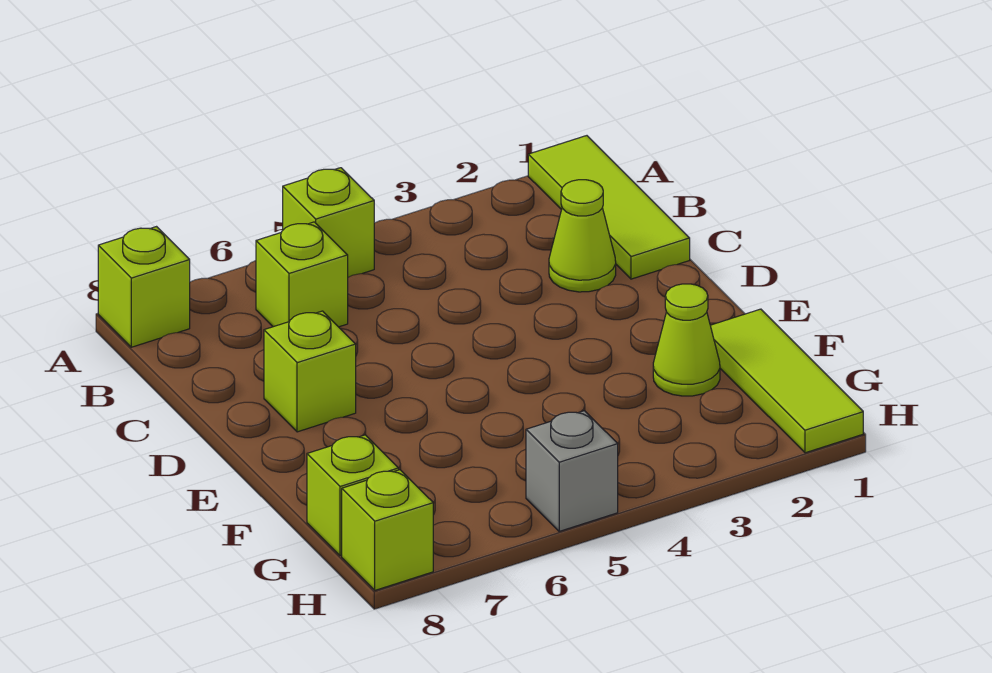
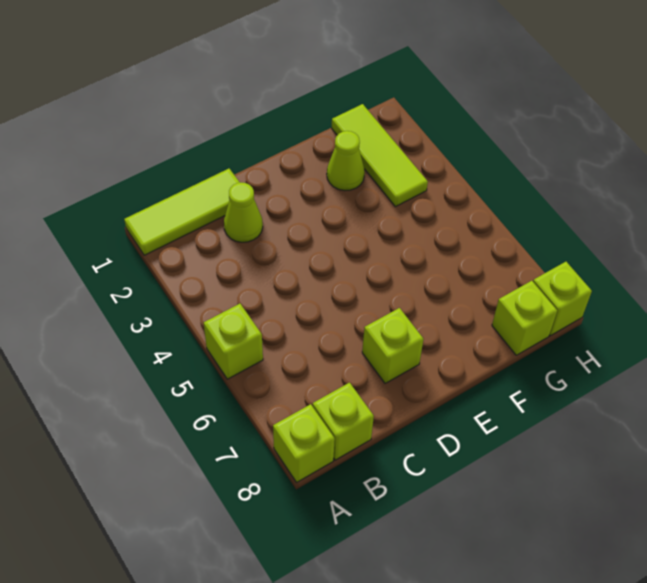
lime 1x1 brick [256,222,348,327] -> lime 1x1 brick moved to [313,383,374,460]
lime 1x3 tile [710,309,863,453] -> lime 1x3 tile turned to [332,104,428,207]
grey 1x1 brick [526,411,618,531] -> none

